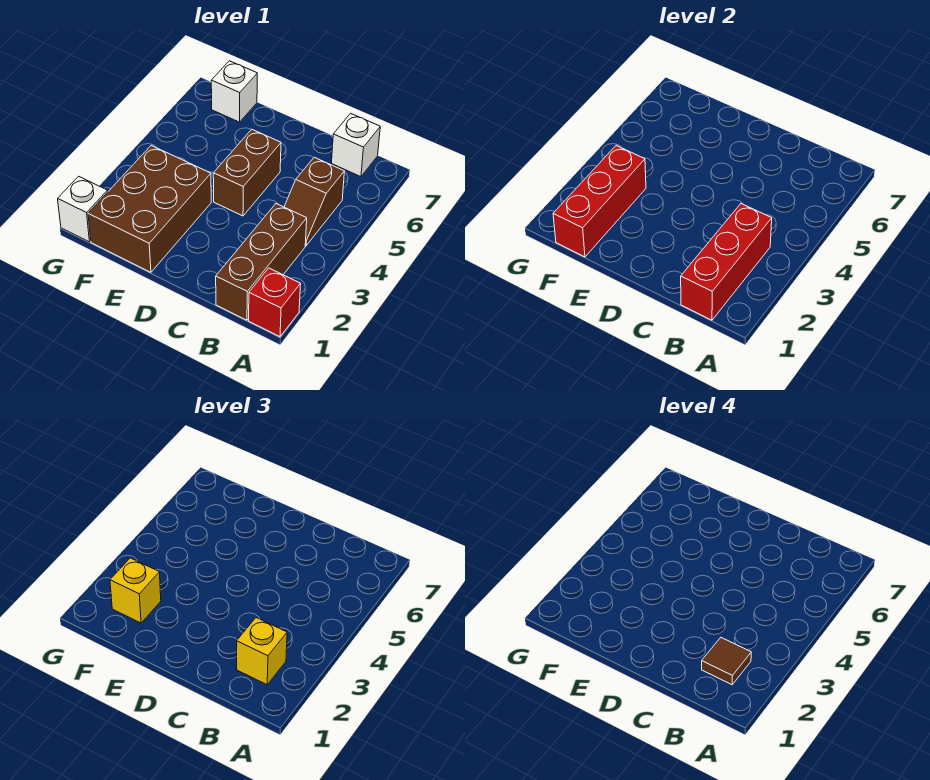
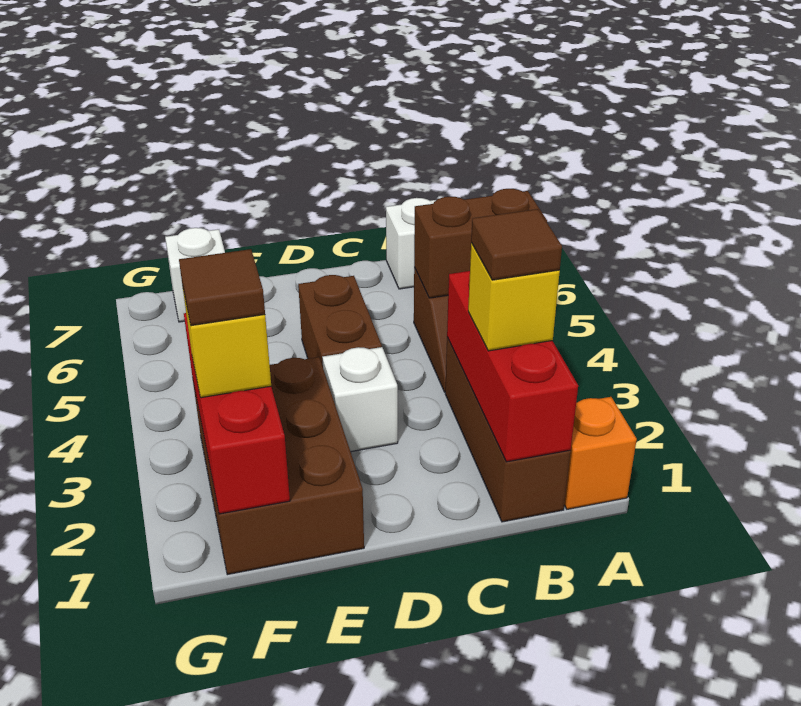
red 1x1 brick [249,268,301,337] -> orange 1x1 brick [564,397,637,509]
none -> brown 1x2 brick [414,189,547,298]
none -> brown 1x1 tile [179,249,265,326]
white 1x1 brick [58,176,108,242] -> white 1x1 brick moved to [322,347,398,452]

